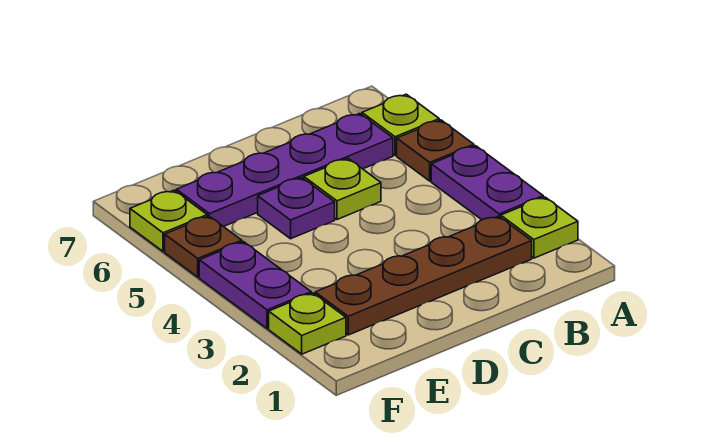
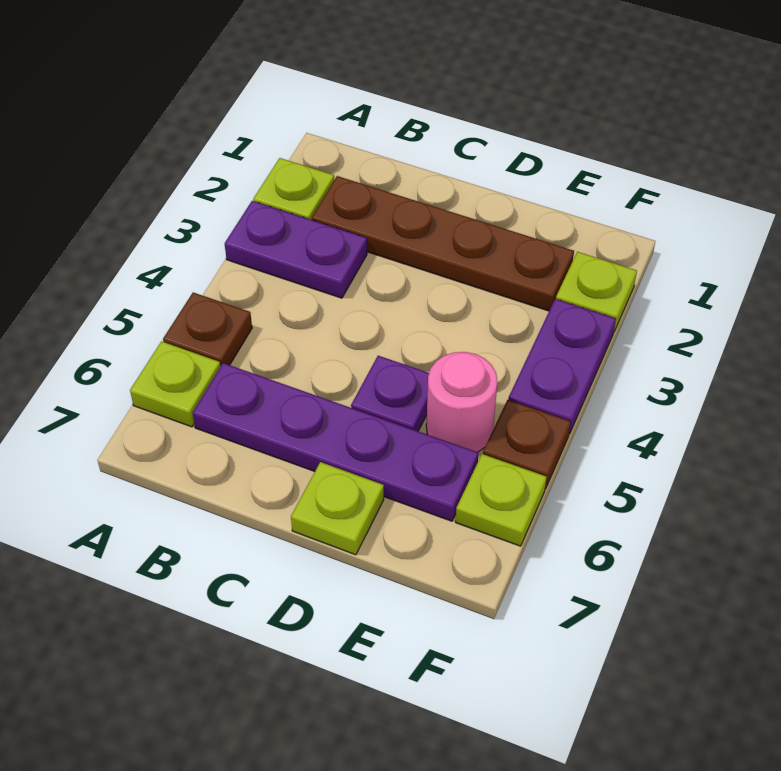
purple 1x2 plate [431,146,543,220] -> purple 1x2 plate turned to [225,201,367,298]
lime 1x1 plate [304,159,381,219] -> lime 1x1 plate moved to [291,462,384,555]
none -> pink 1x1 round brick [426,352,497,452]

